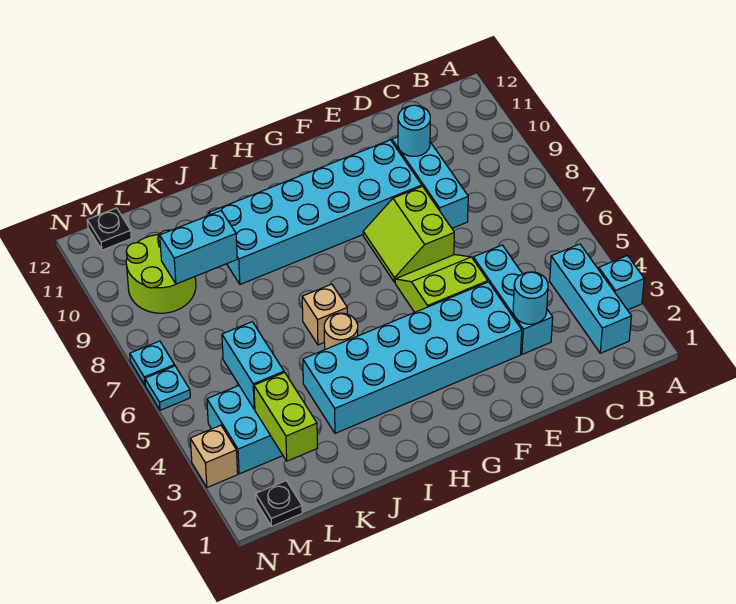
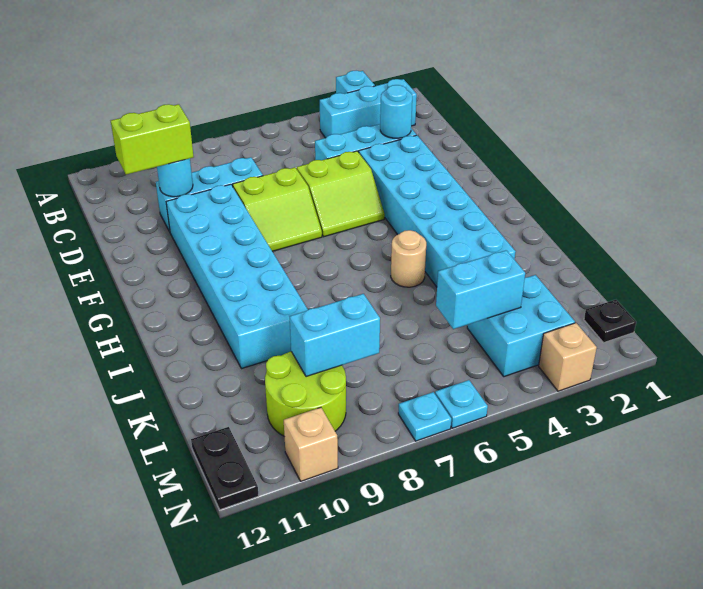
lime 2x2 slope [395,255,488,312] -> lime 2x2 slope turned to [297,151,385,237]
tan 1x1 brick [302,284,347,345] -> tan 1x1 brick moved to [284,408,338,481]
cyan 1x2 brick [160,211,237,284] -> cyan 1x2 brick turned to [290,294,380,377]
lime 1x2 brick [254,373,317,461] -> lime 1x2 brick moved to [111,104,194,175]
black 1x1 plate [87,208,131,250] -> black 1x2 plate [191,427,259,510]

